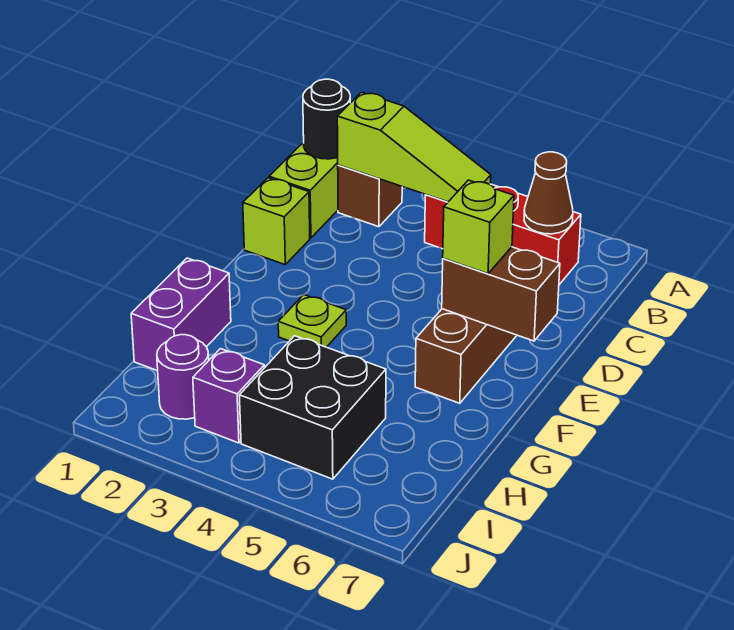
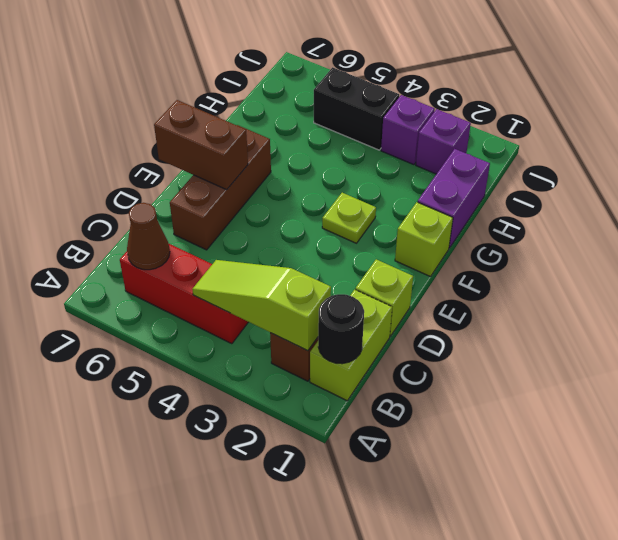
lime 1x1 brick [443,180,514,274] -> lime 1x1 brick moved to [395,202,453,277]
black 2x2 brick [239,336,386,479] -> black 1x2 brick [314,67,399,150]
purple 1x1 round brick [157,335,209,419] -> purple 1x1 brick [416,109,471,174]

